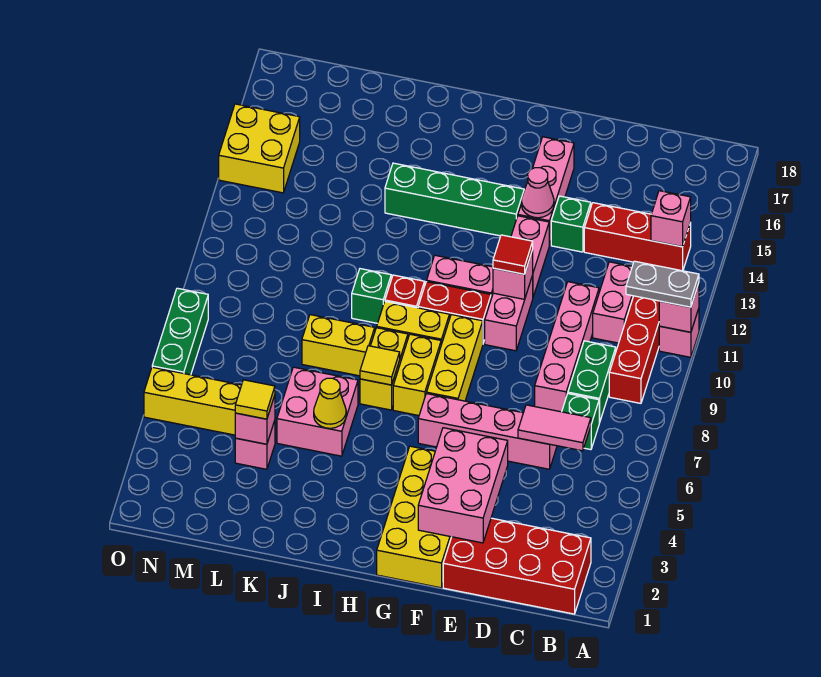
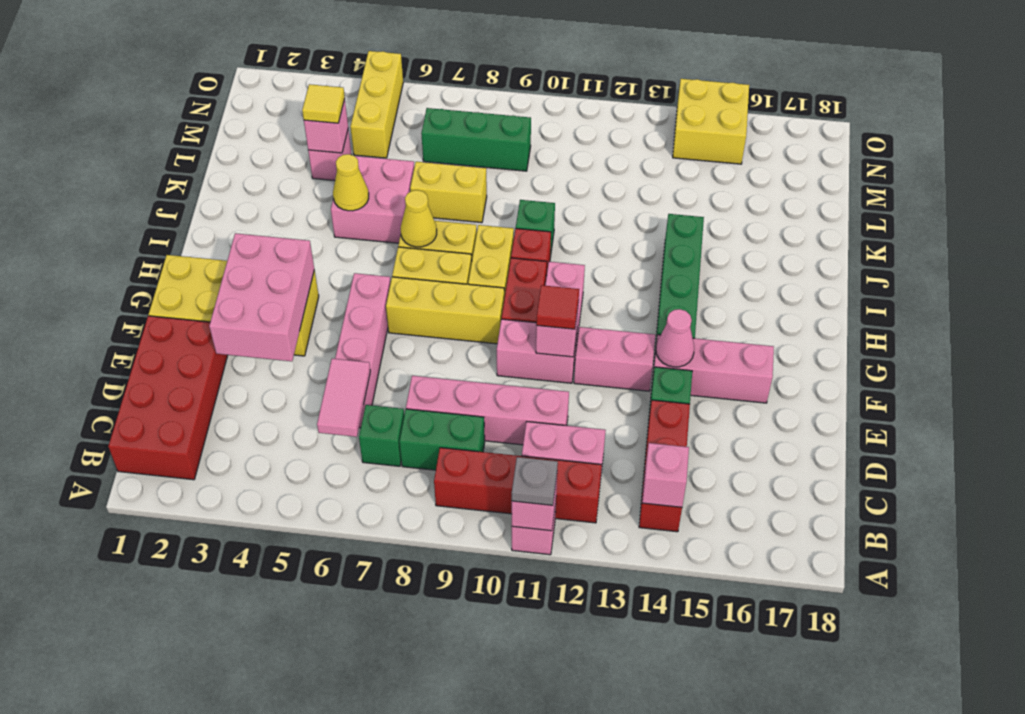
grey 1x2 plate [626,261,699,307] -> grey 1x1 plate [512,457,558,505]
pink 2x3 brick [418,428,508,543] -> pink 2x3 brick turned to [209,233,314,361]
yellow 1x1 tile [360,346,400,385] -> yellow 1x1 cone [401,190,437,247]
yellow 1x2 brick [302,315,375,376] -> yellow 1x2 brick turned to [410,162,487,223]
green 1x3 brick [152,288,208,375] -> green 1x3 brick moved to [421,108,531,171]

